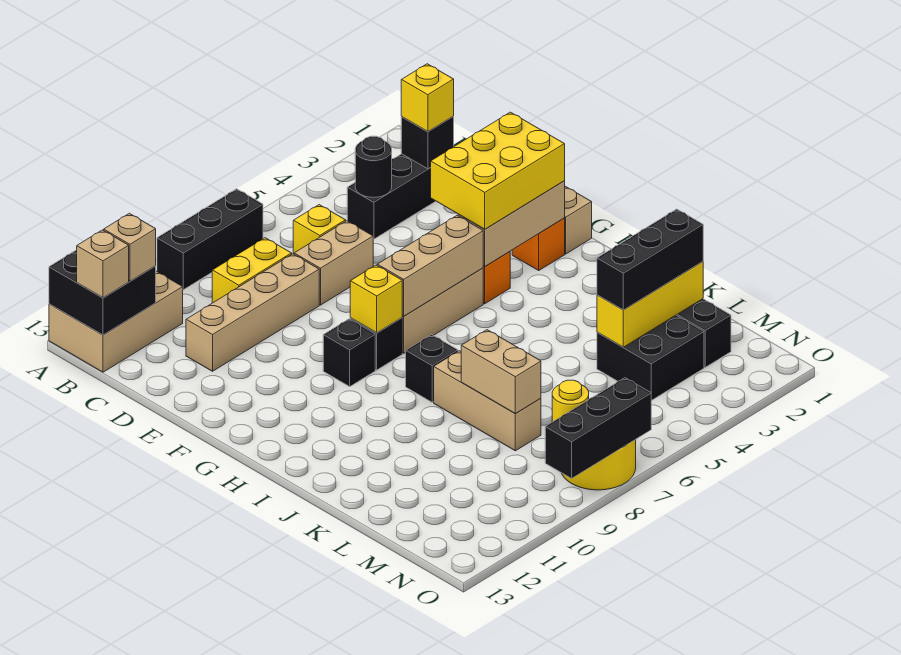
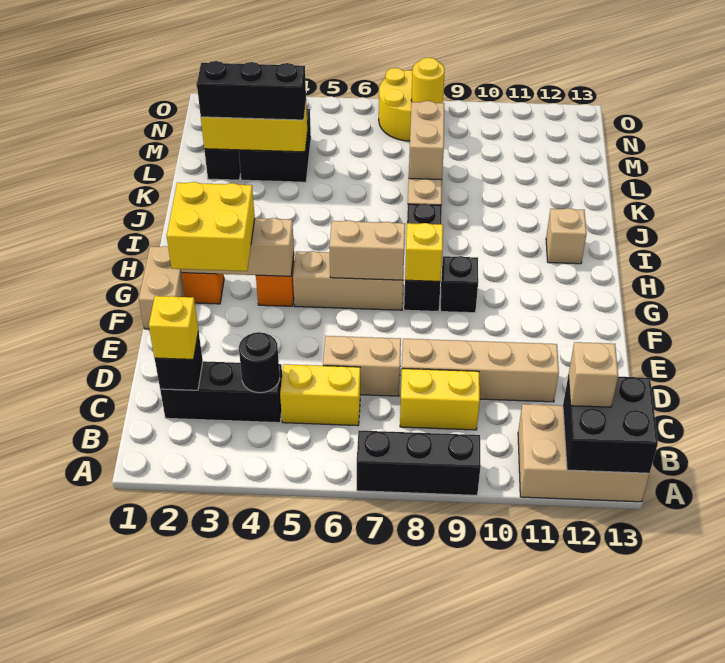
tan 1x1 brick [77,230,129,298] -> tan 1x1 brick moved to [546,208,587,264]
yellow 1x1 brick [293,205,346,254] -> yellow 1x2 brick [280,364,360,426]
yellow 2x3 brick [430,112,565,229] -> yellow 2x2 brick [167,182,255,271]
tan 1x3 brick [377,215,483,316] -> tan 1x2 brick [329,220,405,280]
black 1x3 brick [545,378,651,478] -> none

